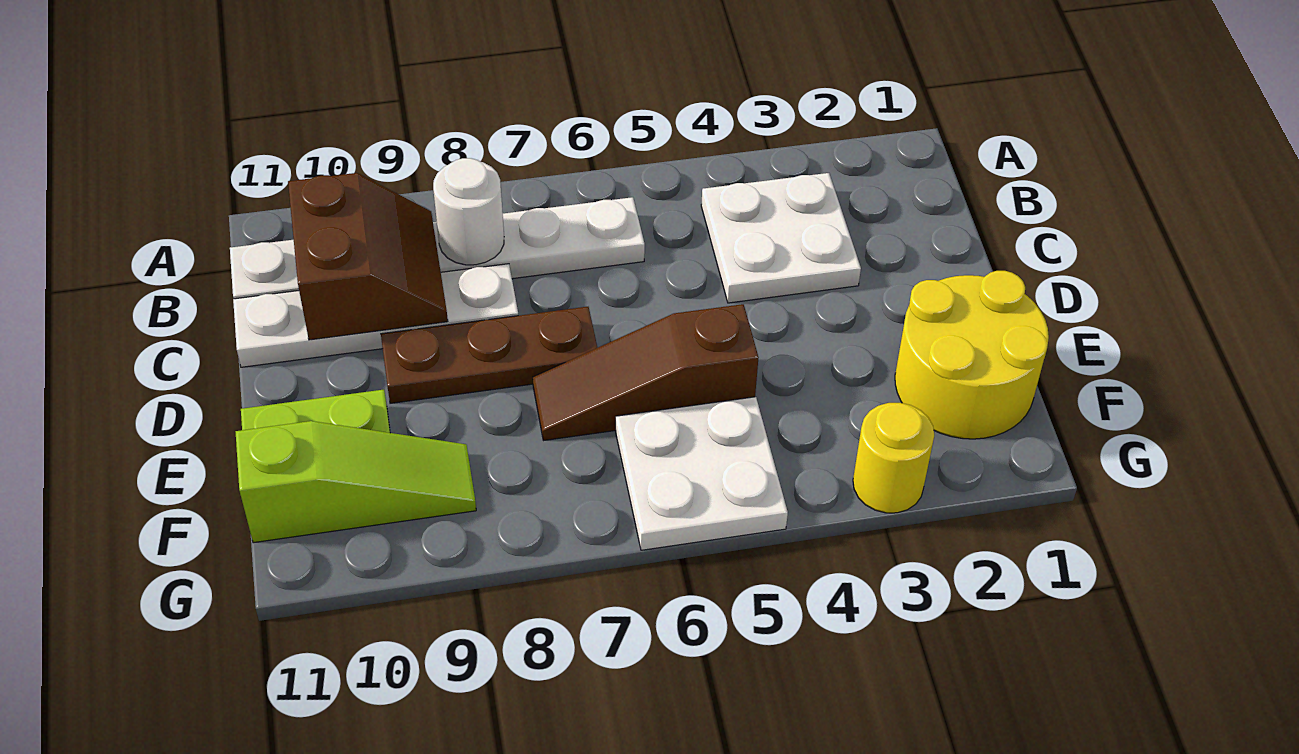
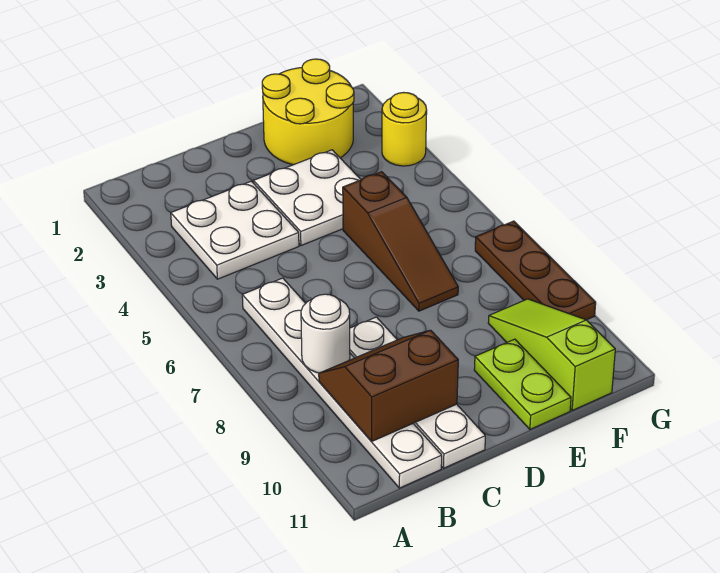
brown 1x3 plate [381,307,597,403] -> brown 1x3 plate moved to [475,221,596,320]
white 2x2 plate [616,397,788,550] -> white 2x2 plate moved to [253,150,361,245]

